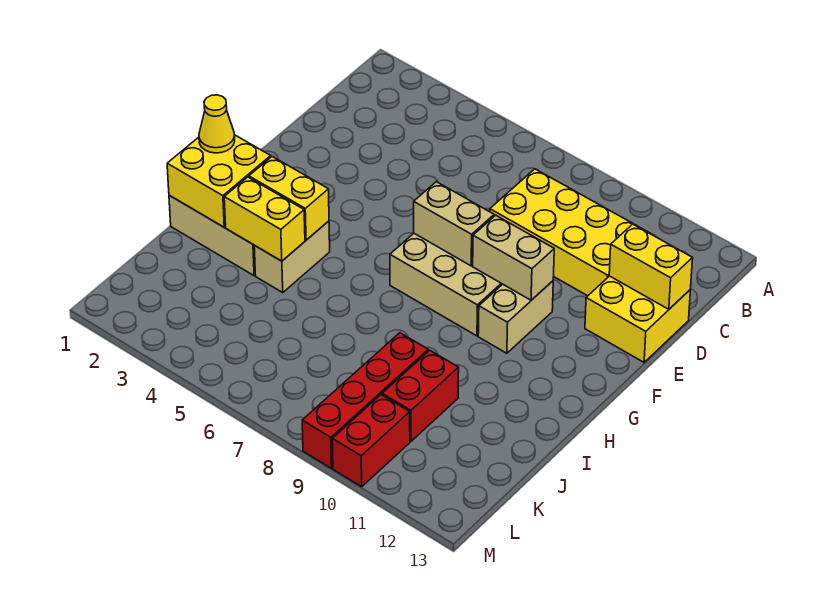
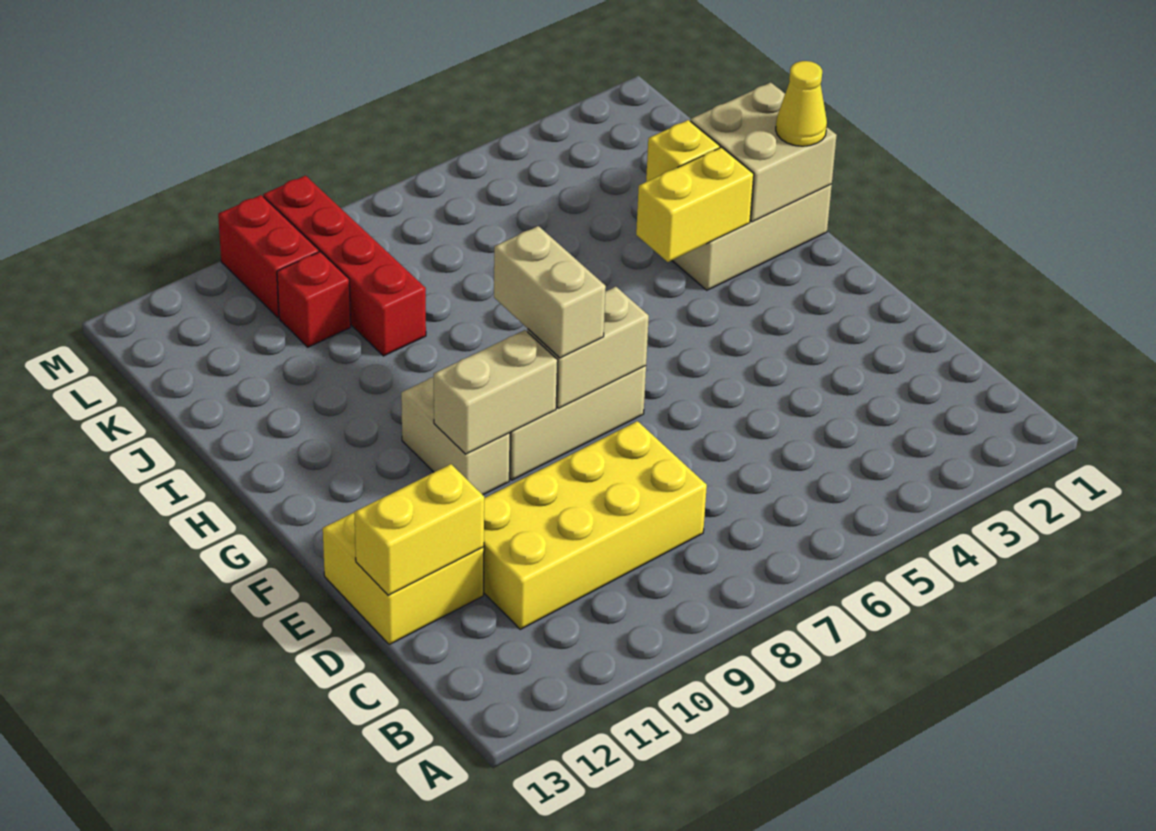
yellow 2x2 brick [167,135,271,227] -> tan 2x2 brick [690,82,837,222]
tan 1x2 brick [254,221,330,293] -> tan 1x2 brick moved to [494,226,606,358]
yellow 1x2 brick [224,177,305,261] -> yellow 1x1 brick [646,120,720,182]
red 1x2 brick [382,350,459,441] -> red 1x1 brick [277,252,351,347]

